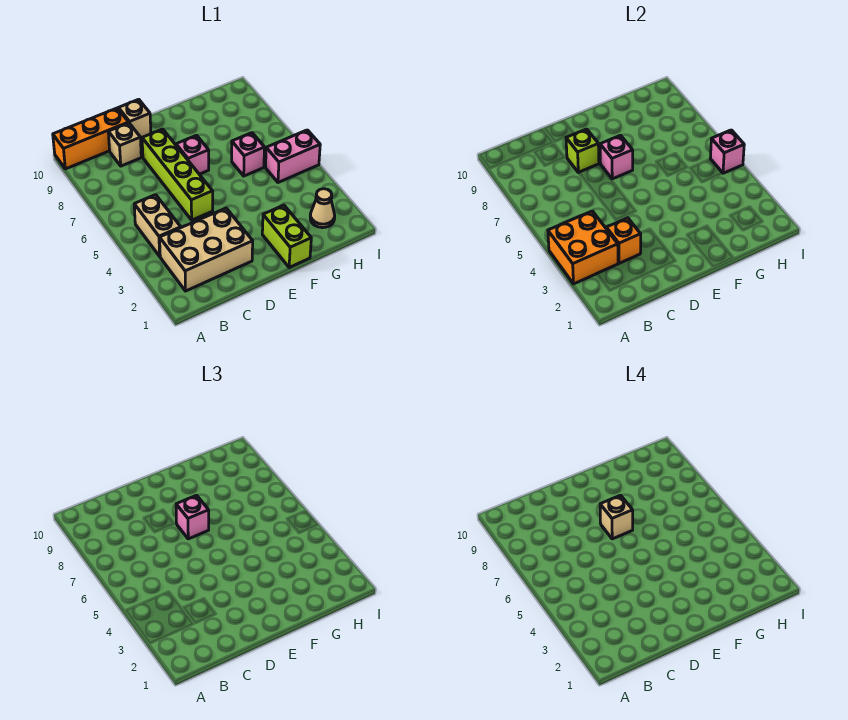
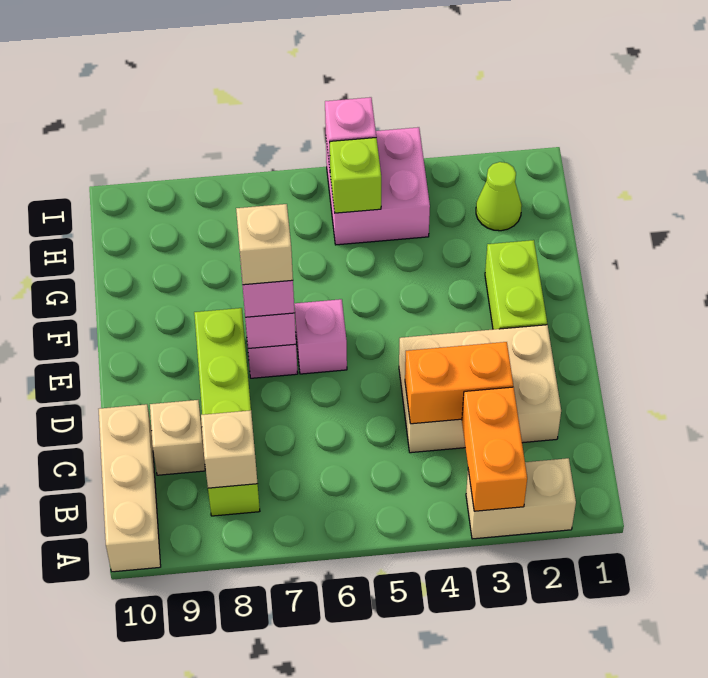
orange 2x2 brick [548,211,618,284] -> orange 1x2 brick [462,387,527,511]
orange 1x3 brick [53,108,129,169] -> tan 1x3 brick [99,404,161,572]
tan 2x3 brick [160,208,253,291] -> tan 2x3 brick turned to [399,325,561,453]
tan 1x2 brick [134,195,181,256] -> tan 1x2 brick moved to [466,458,576,539]
orange 1x1 brick [606,218,641,263] -> orange 1x2 brick [405,342,513,424]
lime 1x4 brick [142,129,213,220] -> lime 1x4 brick turned to [194,308,260,516]
lime 1x1 brick [566,129,599,172] -> lime 1x1 brick moved to [330,138,381,213]
tan 1x1 brick [118,99,151,138] -> tan 1x1 brick moved to [201,410,258,488]
lime 1x2 brick [262,205,311,268] -> lime 1x2 brick turned to [485,240,547,329]
pink 1x1 brick [232,133,265,176] -> pink 1x1 brick moved to [294,299,347,374]
tan 1x1 cone [310,189,335,228] -> lime 1x1 cone [476,162,522,231]
pink 1x2 brick [266,130,320,182] -> pink 2x2 brick [326,127,430,245]

